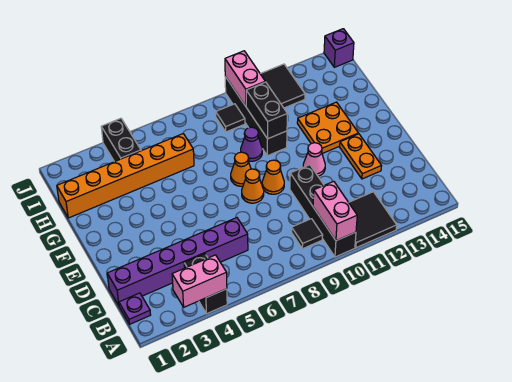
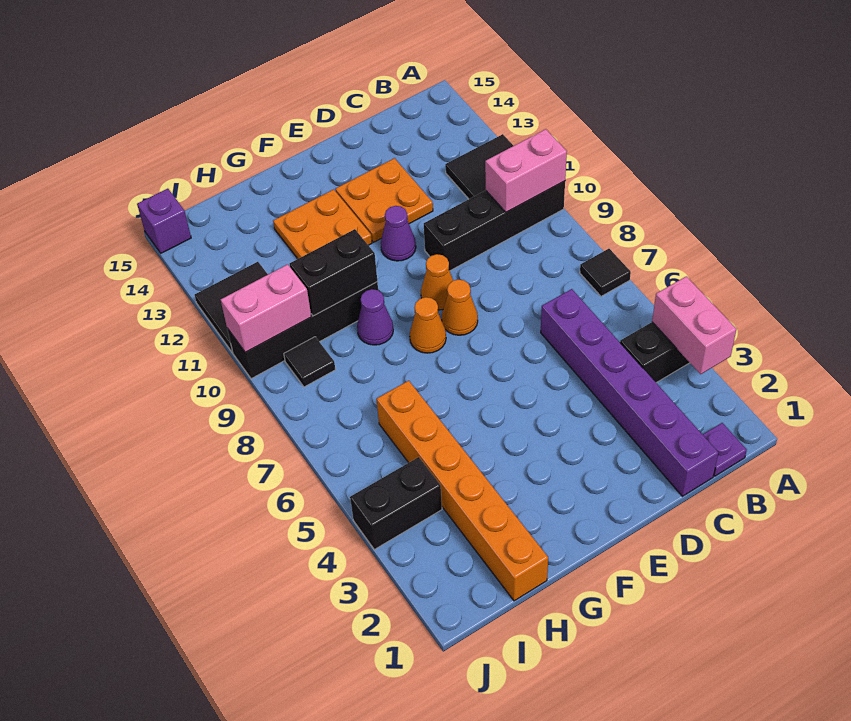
black 1x1 tile [292,219,323,249] -> black 1x1 tile moved to [580,249,631,296]
orange 1x2 plate [340,134,381,179] -> orange 2x2 plate [335,158,433,242]
pink 1x1 cone [303,143,325,176] -> purple 1x1 cone [381,206,416,261]

